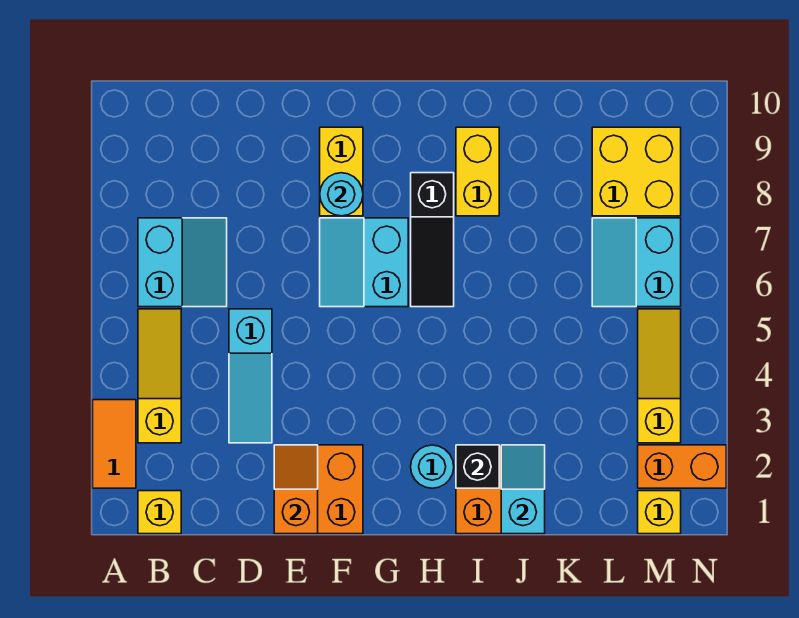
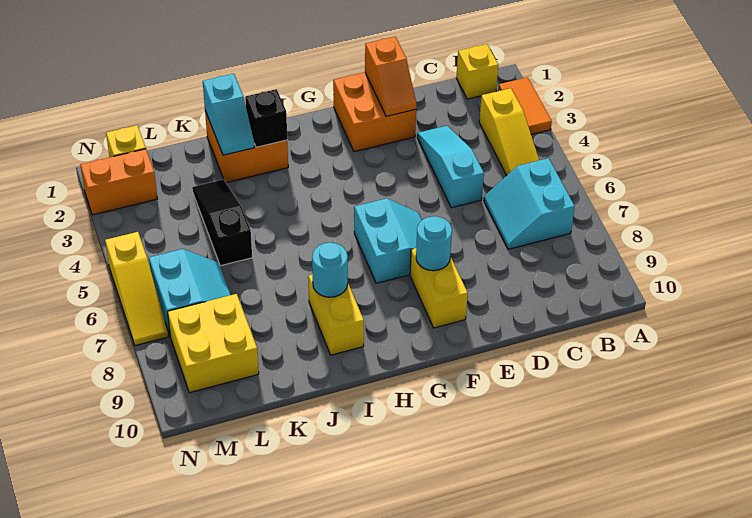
cyan 1x1 round brick [411,445,454,488] -> cyan 1x1 round brick moved to [312,243,348,297]
black 1x3 slope [411,173,454,307] -> black 1x3 slope moved to [192,179,252,266]
yellow 1x3 slope [638,309,681,443] -> yellow 1x3 slope moved to [105,232,168,346]

